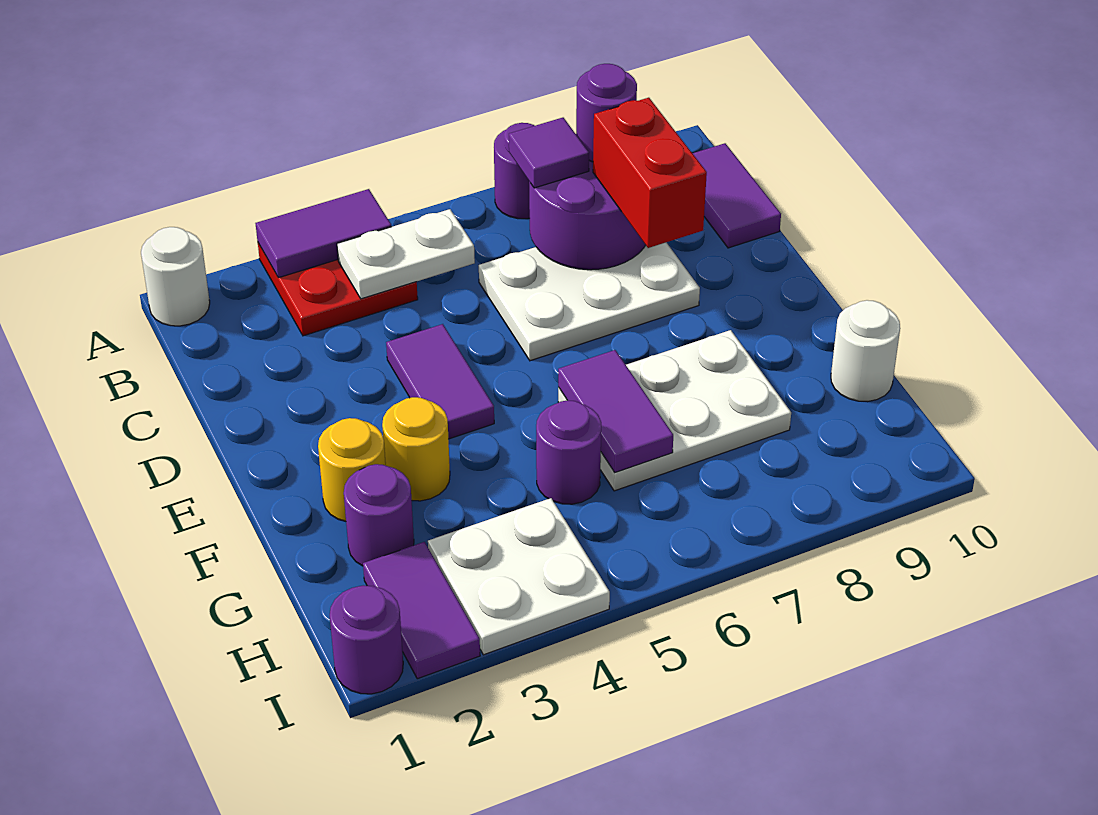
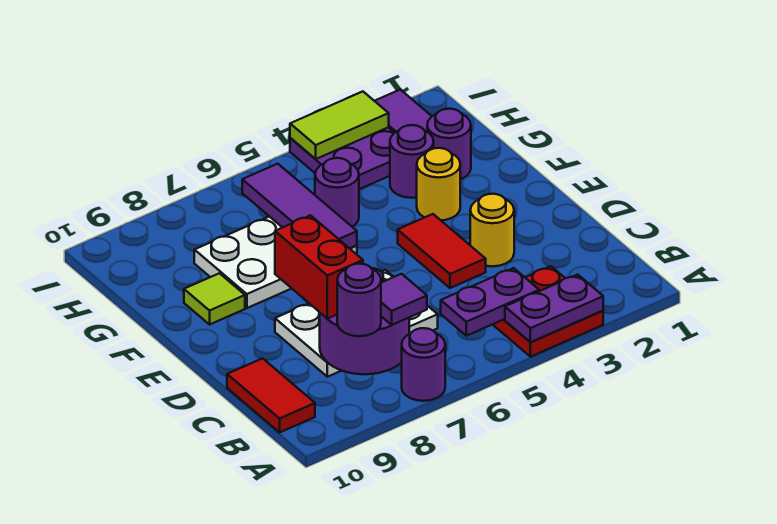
white 1x1 round brick [141,227,210,326] -> none
purple 1x2 tile [256,189,392,278] -> purple 1x2 plate [505,275,603,342]
white 1x2 plate [337,209,475,299] -> purple 1x2 plate [441,268,539,336]
purple 1x2 tile [692,143,781,248] -> red 1x2 tile [227,358,315,432]
purple 1x2 tile [386,324,494,439] -> red 1x2 tile [398,214,486,288]
yellow 1x1 round brick [318,418,386,521] -> yellow 1x1 round brick moved to [470,194,514,266]
purple 1x2 tile [558,350,673,472] -> purple 1x3 tile [242,164,357,248]
none -> lime 1x1 tile [184,273,245,324]
white 1x1 round brick [831,300,900,402] -> none
white 2x2 plate [428,498,610,655] -> purple 2x2 plate [290,128,394,189]
purple 1x1 round brick [330,585,403,694] -> purple 1x1 round brick moved to [390,125,434,198]
none -> lime 1x2 tile [290,92,389,159]

